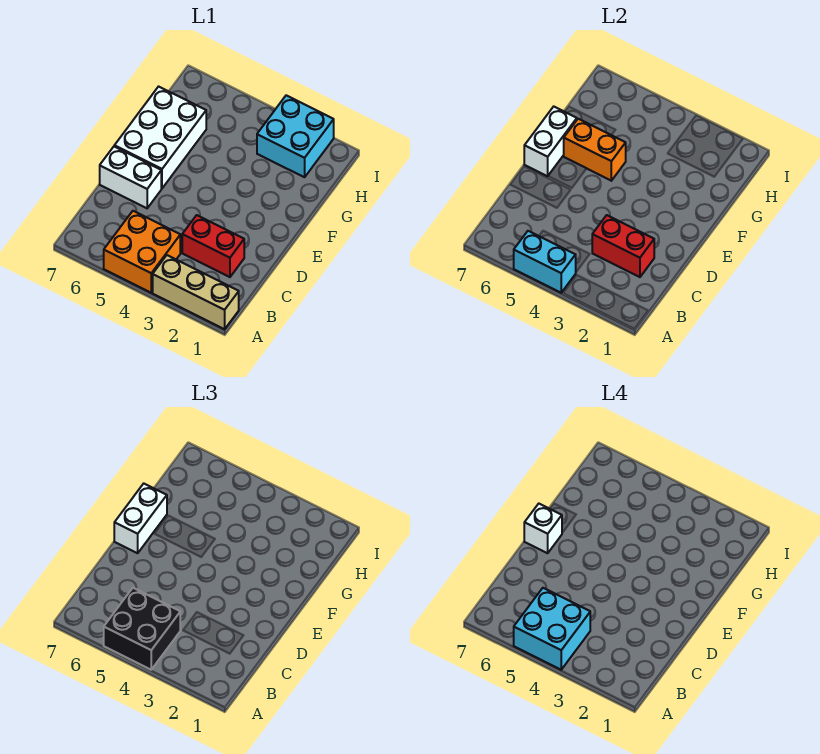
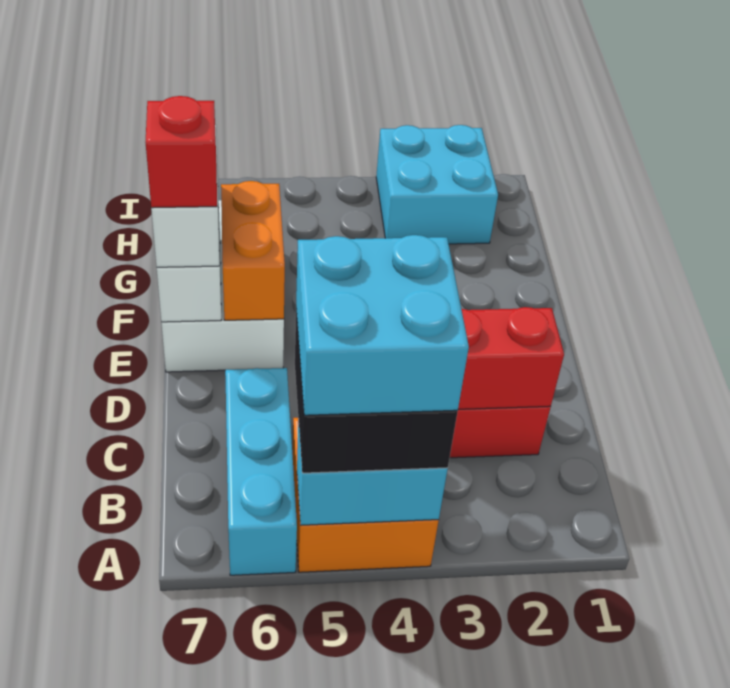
tan 1x3 brick [153,255,239,329] -> none
none -> cyan 1x3 brick [225,368,297,575]
white 1x2 brick [100,147,161,208] -> none
white 1x1 brick [524,504,562,553] -> red 1x1 brick [146,96,217,208]
orange 1x2 brick [564,119,626,181] -> orange 1x2 brick turned to [221,181,285,320]

